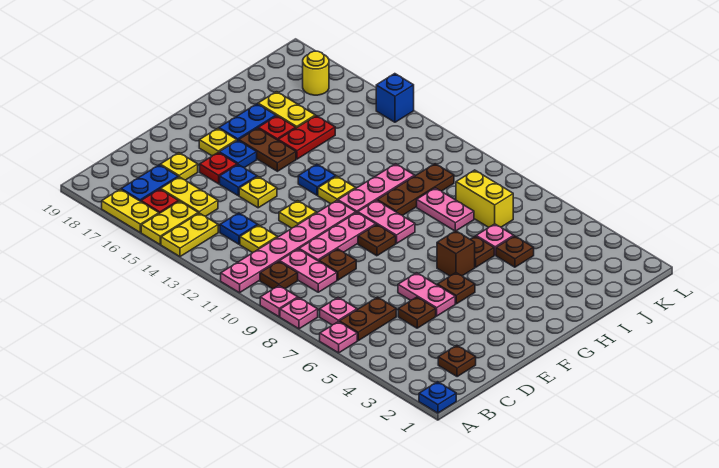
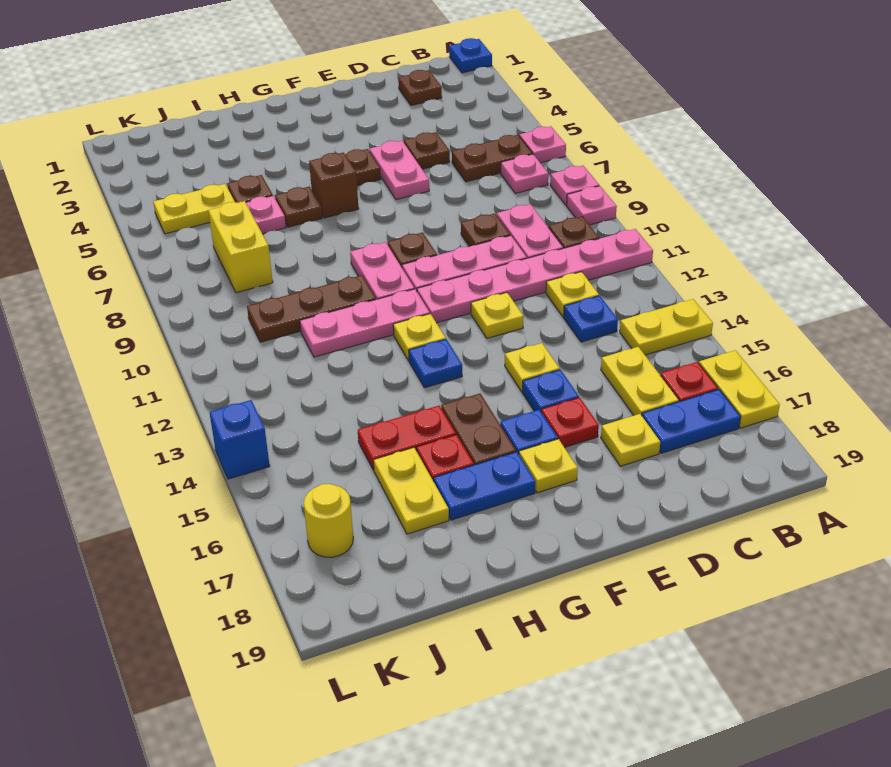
yellow 1x2 plate [141,201,198,244] -> yellow 1x2 plate moved to [153,184,235,234]
pink 1x2 plate [417,188,474,231] -> none

